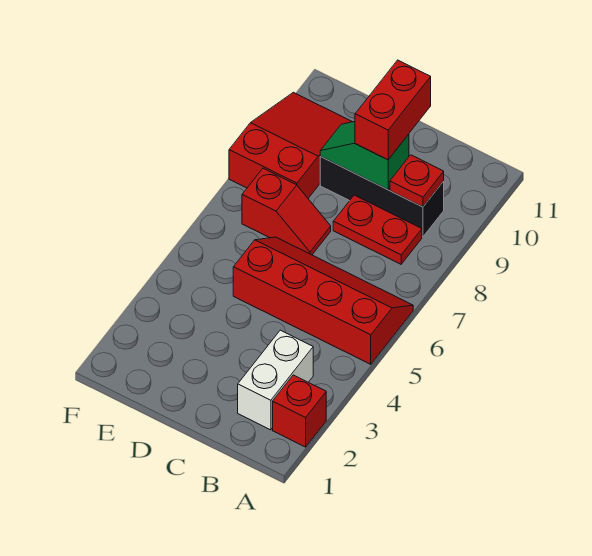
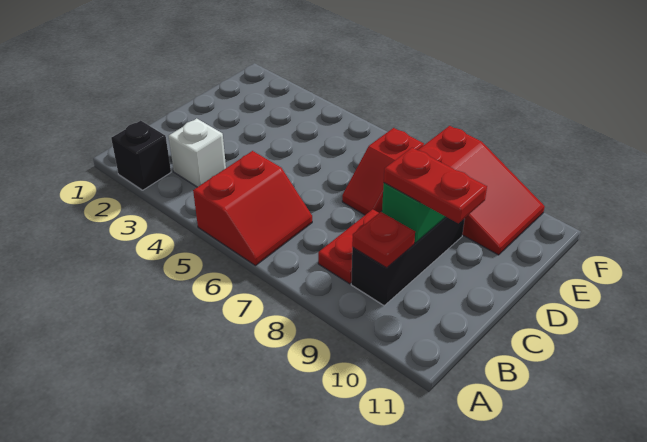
red 1x1 brick [273,375,326,447] -> black 1x1 brick [111,121,171,190]
red 2x4 slope [233,237,413,364] -> red 2x2 slope [193,151,312,266]
white 1x2 brick [238,330,313,430] -> white 1x1 brick [169,118,226,187]
red 1x2 brick [355,60,431,160] -> red 1x2 plate [384,148,487,223]

